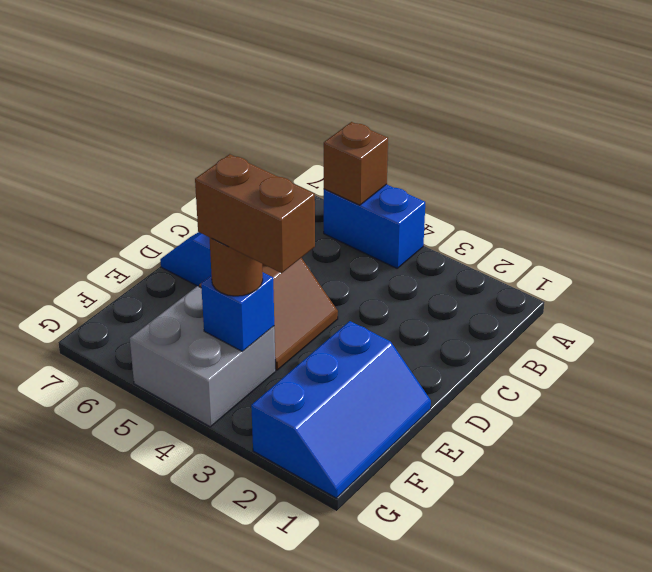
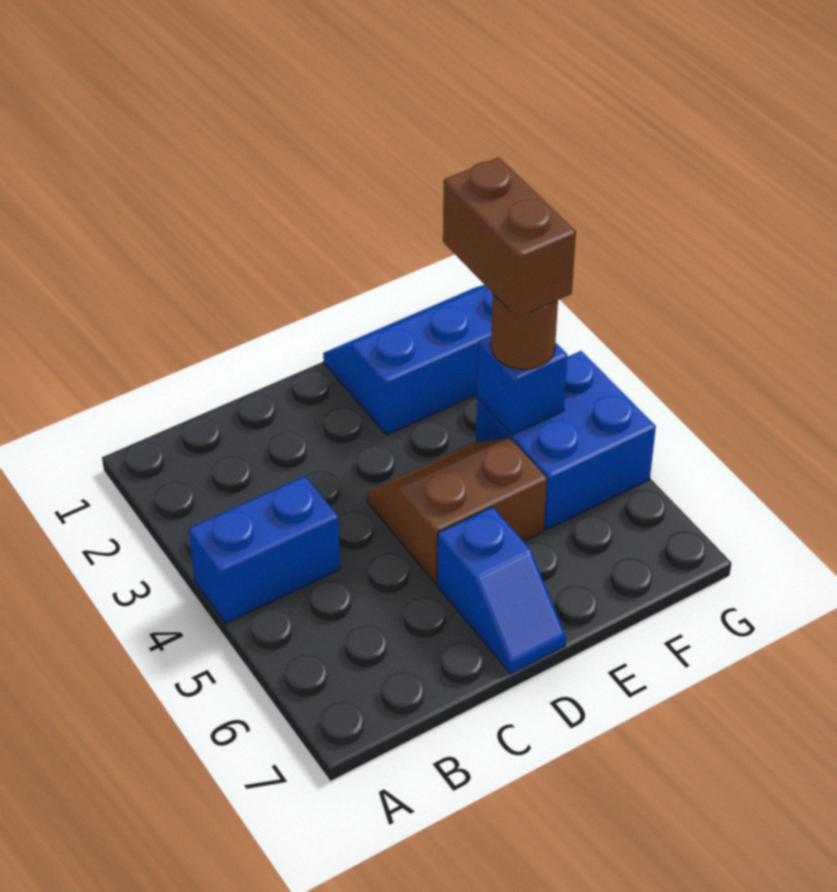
blue 1x2 brick [324,184,425,268] -> blue 1x2 brick turned to [189,476,340,623]
brown 1x1 brick [324,122,388,205] -> none
grey 2x2 brick [130,286,276,427] -> blue 2x2 brick [476,351,656,530]

